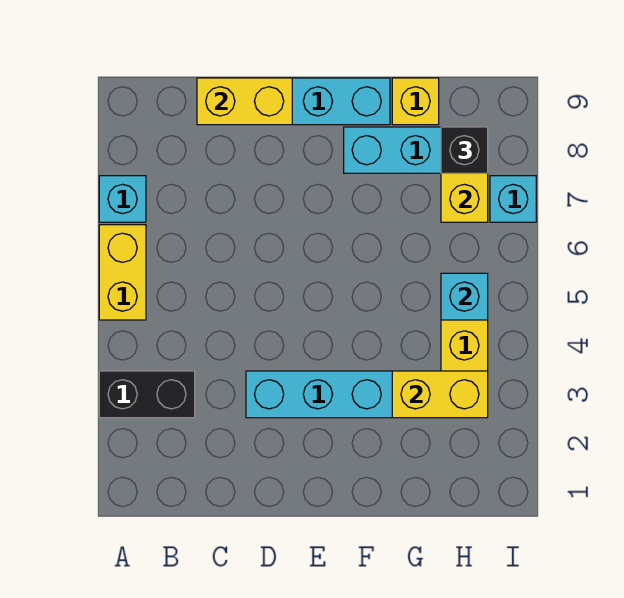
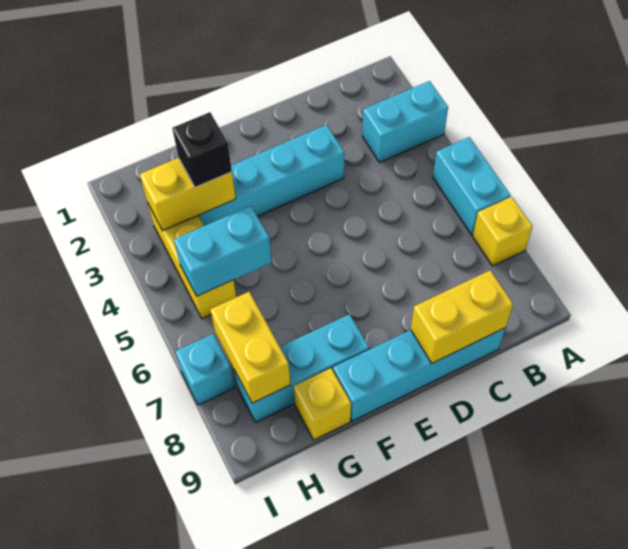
black 1x2 brick [99,371,195,418] -> cyan 1x2 brick [362,81,448,162]
yellow 1x2 brick [99,225,146,320] -> cyan 1x2 brick [433,137,511,235]
cyan 1x1 brick [99,176,146,222] -> yellow 1x1 brick [473,197,533,266]
cyan 1x1 brick [441,273,488,320] -> cyan 1x2 brick [174,206,272,296]
black 1x1 brick [441,127,488,173] -> black 1x1 brick moved to [172,112,232,187]

